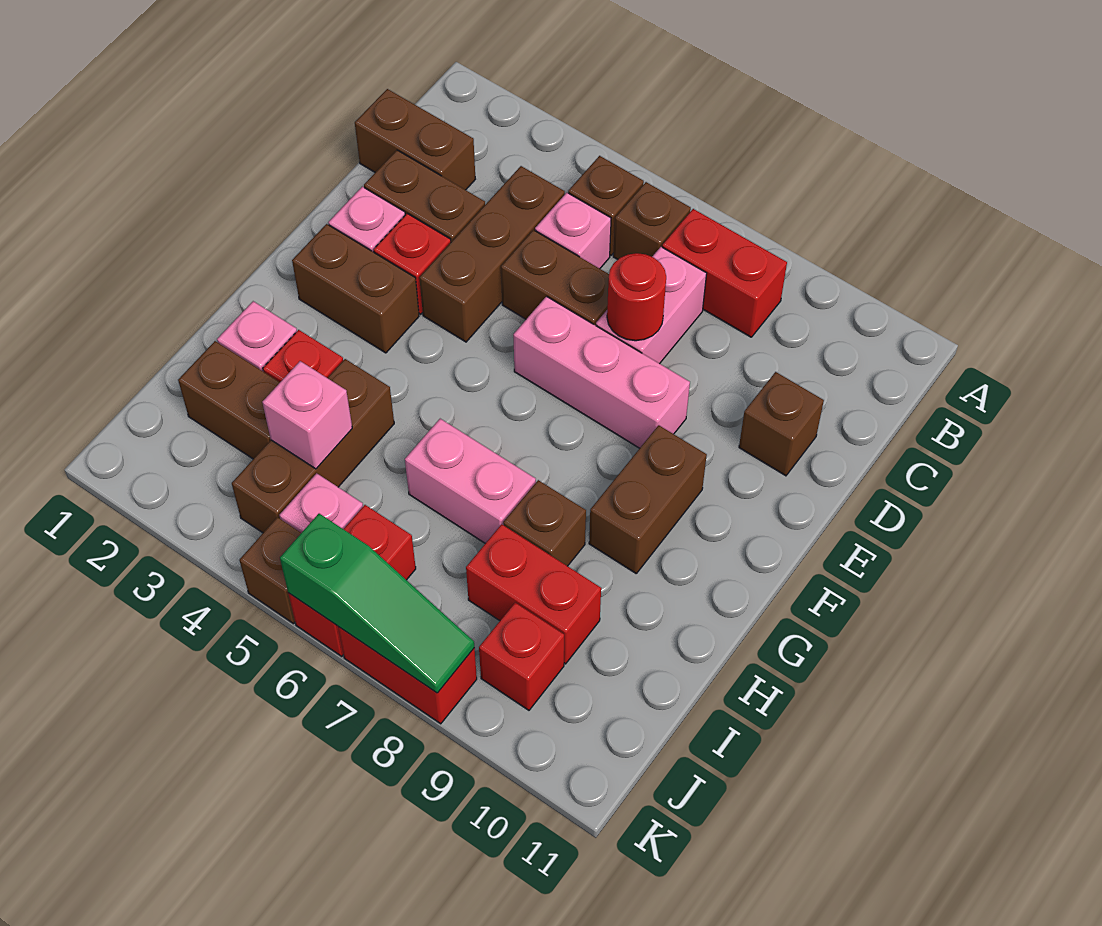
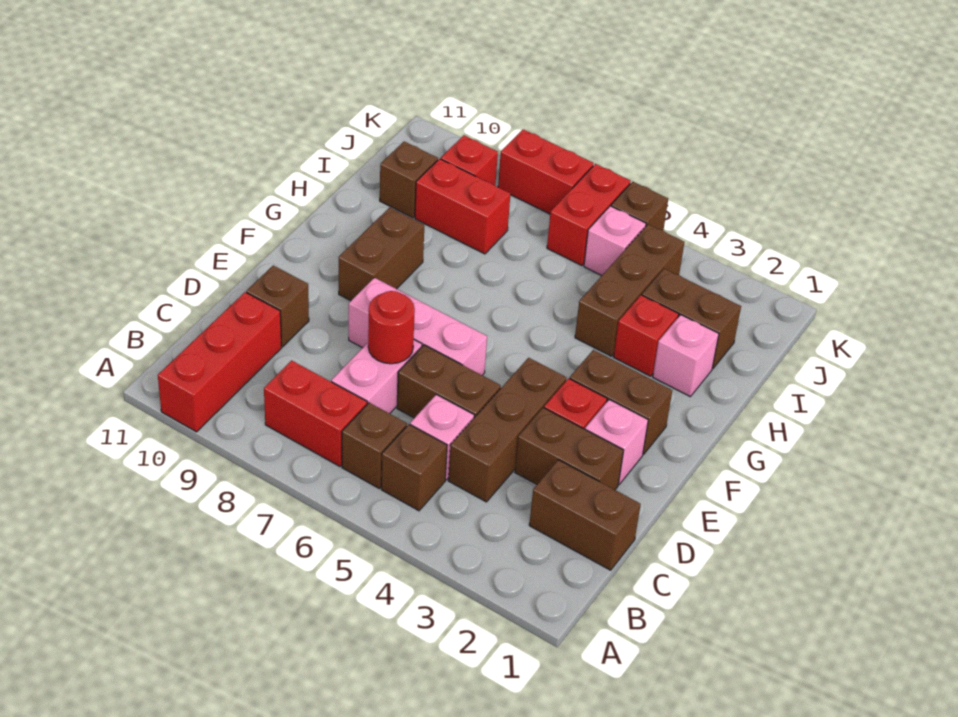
none -> red 1x3 brick [158,292,282,432]
pink 1x2 brick [405,419,536,543] -> none
brown 1x1 brick [503,480,586,566] -> brown 1x1 brick moved to [380,141,438,218]
pink 1x1 brick [262,361,352,469] -> none
green 1x3 slope [280,514,474,693] -> none

